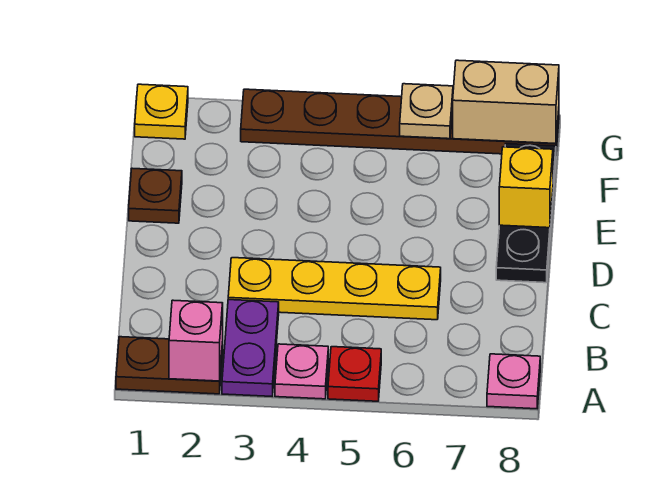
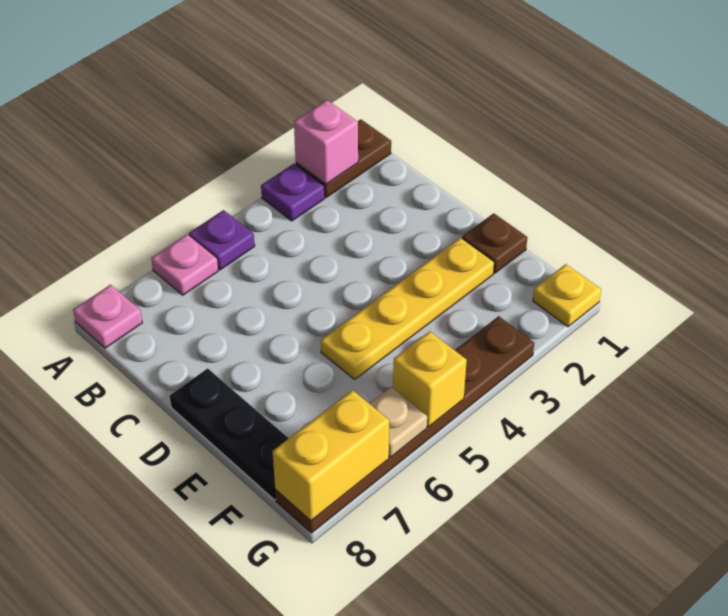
purple 1x2 plate [222,300,279,396] -> purple 1x1 plate [261,164,325,221]
pink 1x1 plate [275,344,328,399] -> pink 1x1 plate moved to [151,234,218,295]
red 1x1 plate [328,347,381,401] -> purple 1x1 plate [189,210,255,270]
yellow 1x4 plate [228,258,441,320] -> yellow 1x4 plate moved to [321,238,494,380]
yellow 1x1 brick [499,147,553,228] -> yellow 1x1 brick moved to [393,331,467,427]
tan 1x2 brick [453,60,559,144] -> yellow 1x2 brick [273,390,389,521]

